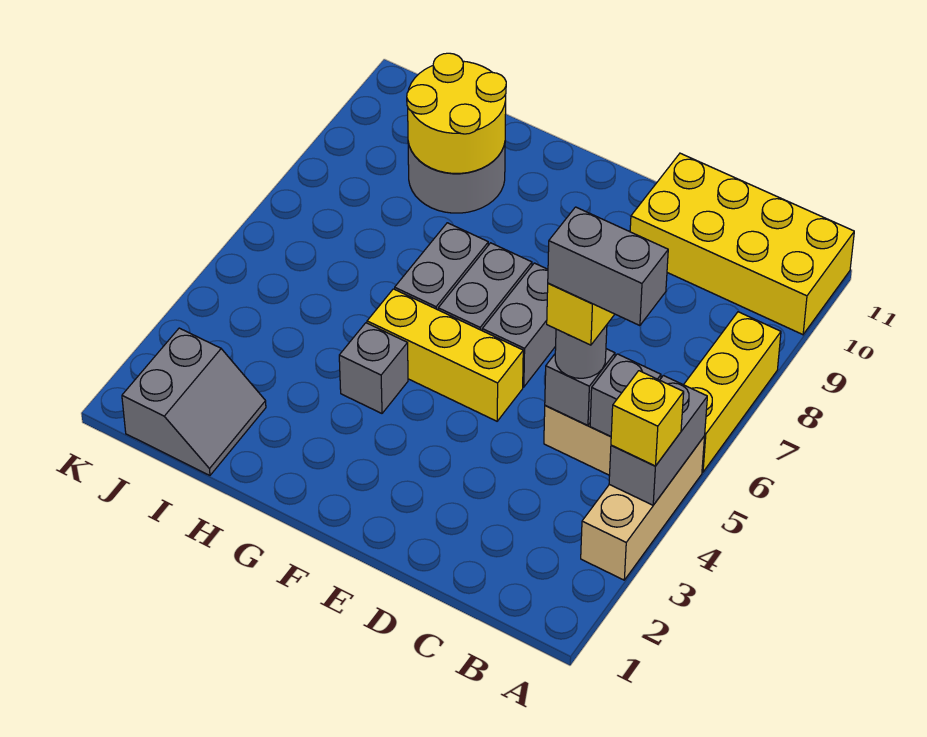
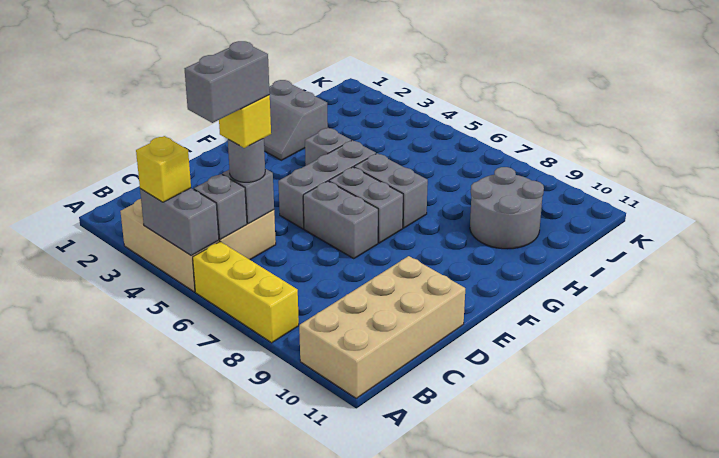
yellow 2x4 brick [630,153,854,335] -> tan 2x4 brick [299,256,465,398]
yellow 1x3 brick [367,289,523,421] -> grey 1x3 brick [278,140,376,229]
yellow 2x2 round brick [407,53,506,173] -> none
grey 2x2 slope [122,328,266,475] -> grey 2x2 slope moved to [264,80,328,160]

